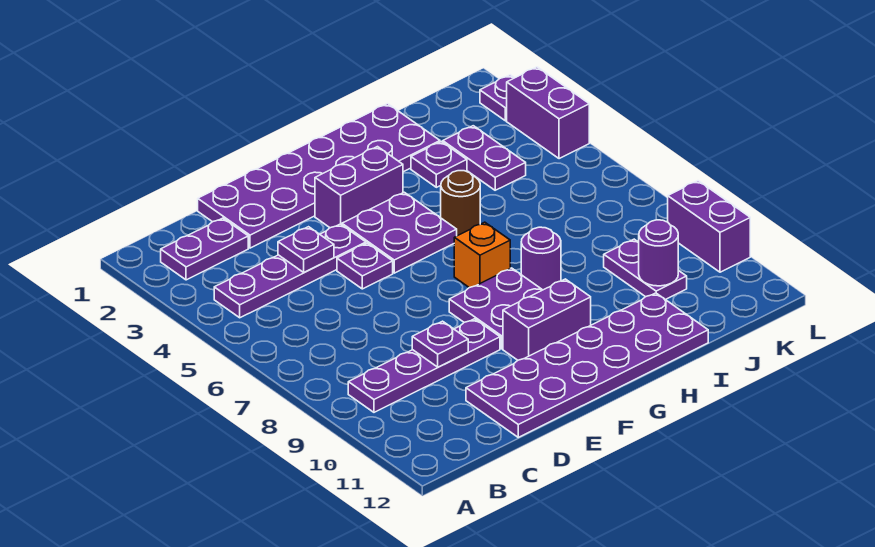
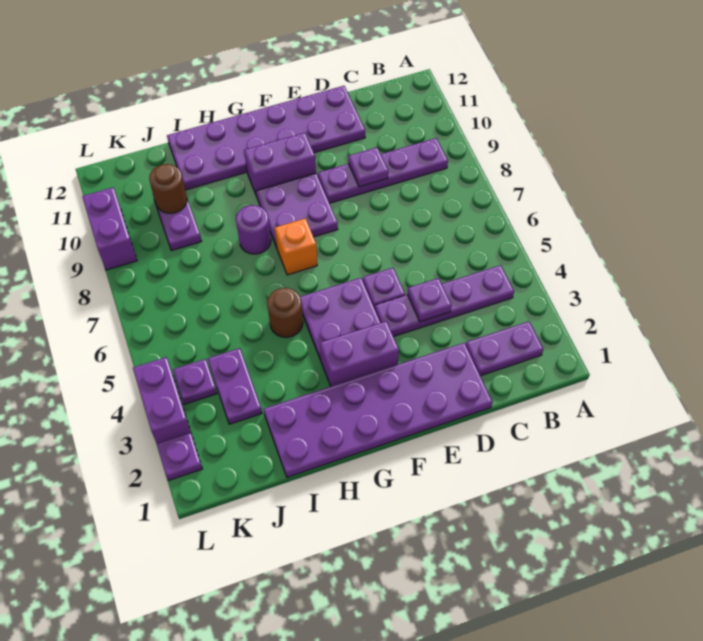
purple 1x1 plate [411,142,467,187] -> purple 1x1 plate moved to [173,359,217,404]
purple 1x1 round brick [639,220,678,286] -> brown 1x1 round brick [149,164,187,213]

